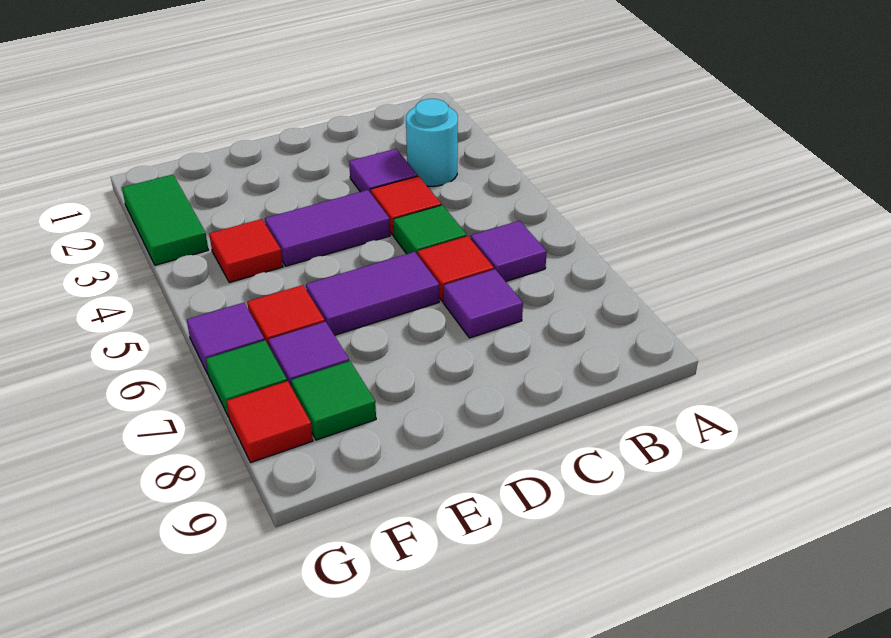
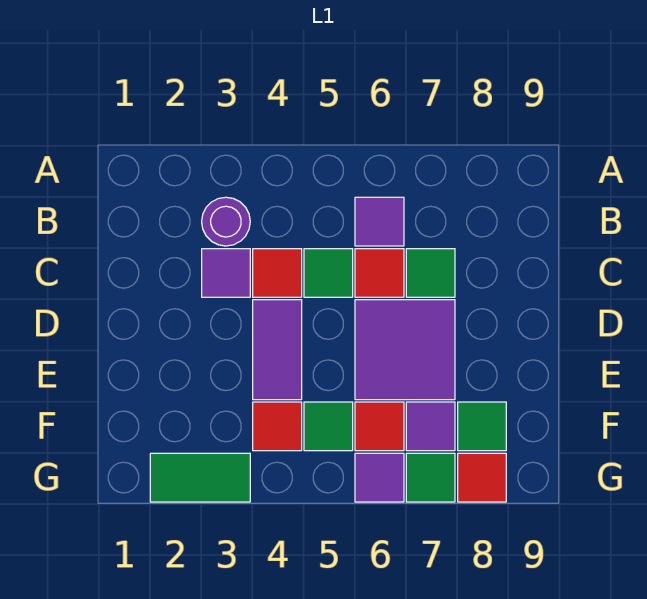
cyan 1x1 round brick [406,99,458,186] -> purple 1x1 round brick [202,197,250,246]
purple 1x1 tile [443,269,523,338] -> green 1x1 tile [406,249,455,297]
purple 1x2 tile [306,252,439,335] -> purple 2x2 tile [355,300,455,400]
none -> green 1x1 tile [304,402,353,451]

